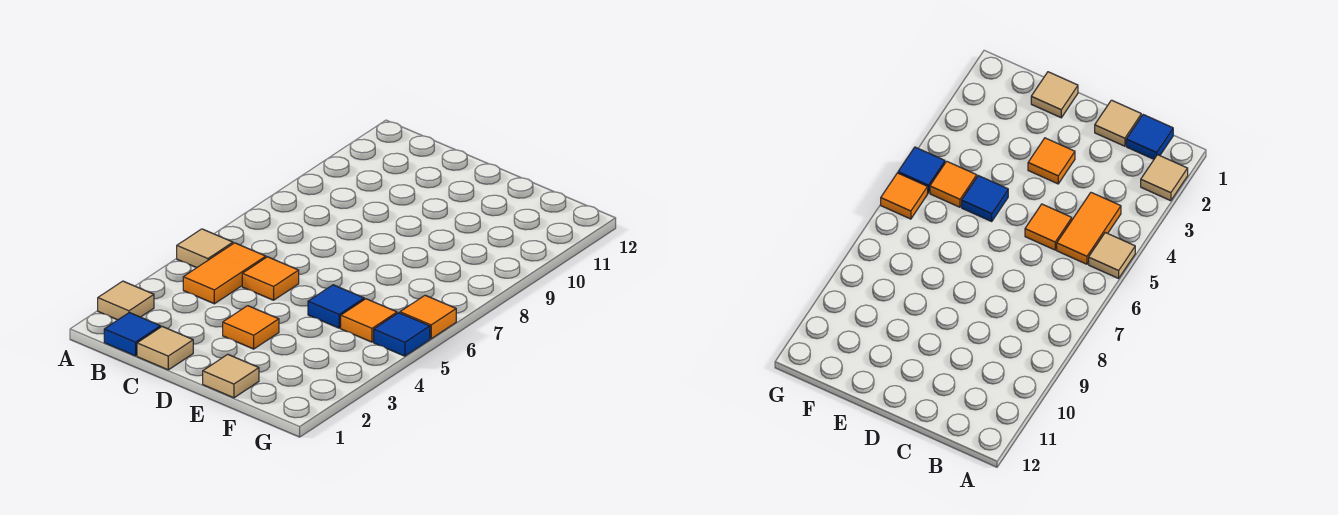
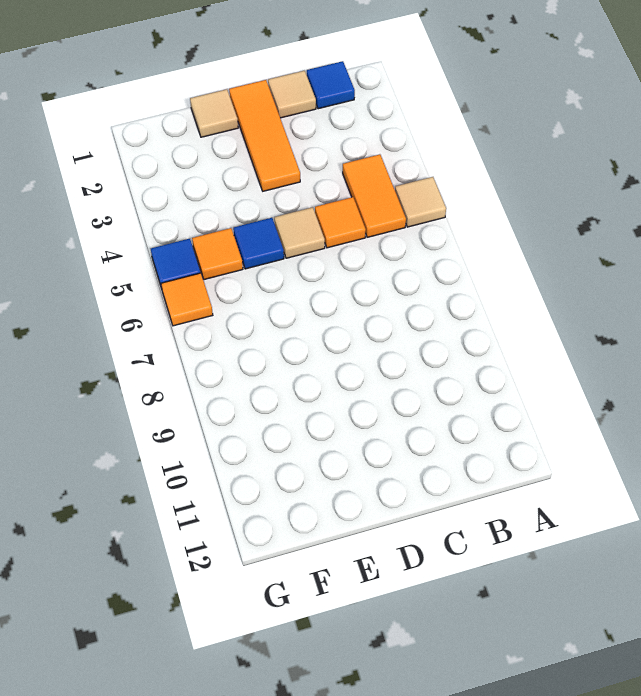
tan 1x1 tile [98,281,154,320] -> tan 1x1 tile moved to [274,207,325,258]
orange 1x1 tile [223,306,279,349] -> orange 1x3 tile [229,80,300,191]

